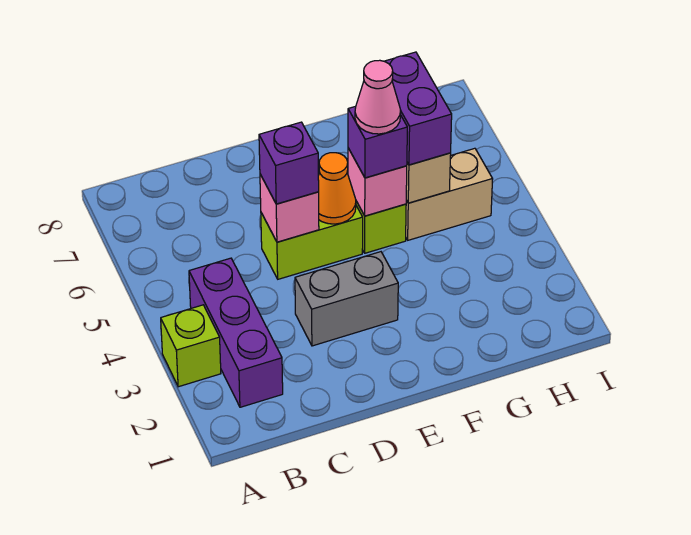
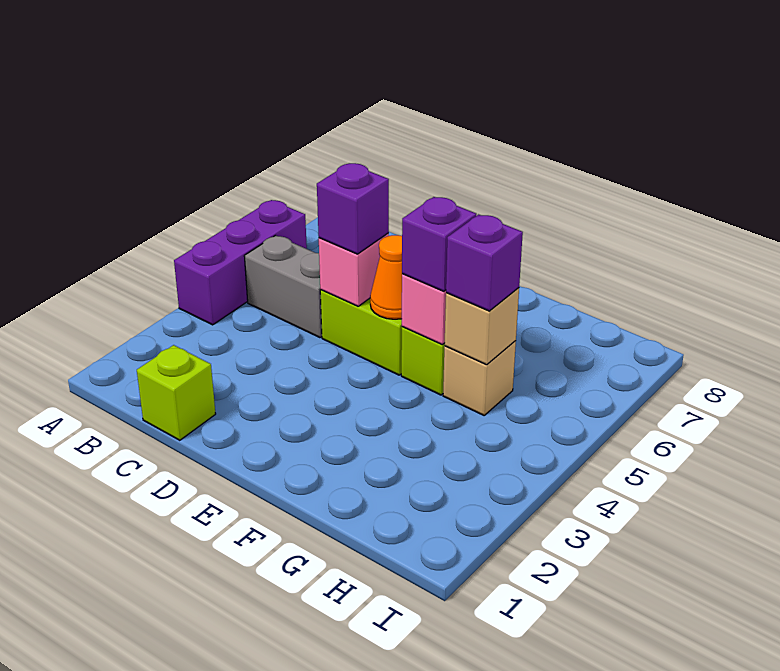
lime 1x1 brick [161,305,221,387] -> lime 1x1 brick moved to [137,345,216,440]
purple 1x3 brick [189,258,283,407] -> purple 1x3 brick moved to [174,200,307,325]
grey 1x2 brick [295,252,398,346] -> grey 1x2 brick moved to [244,235,322,338]
pink 1x1 cone [355,60,401,134] -> none
tan 1x2 brick [406,148,493,240] -> tan 1x1 brick [443,341,516,415]
purple 1x2 brick [384,52,452,165] -> purple 1x1 brick [446,215,523,311]

